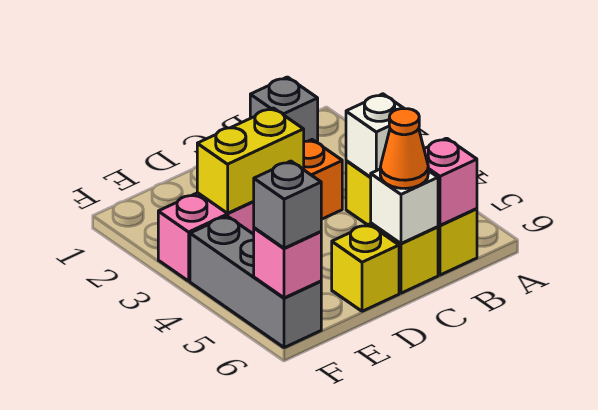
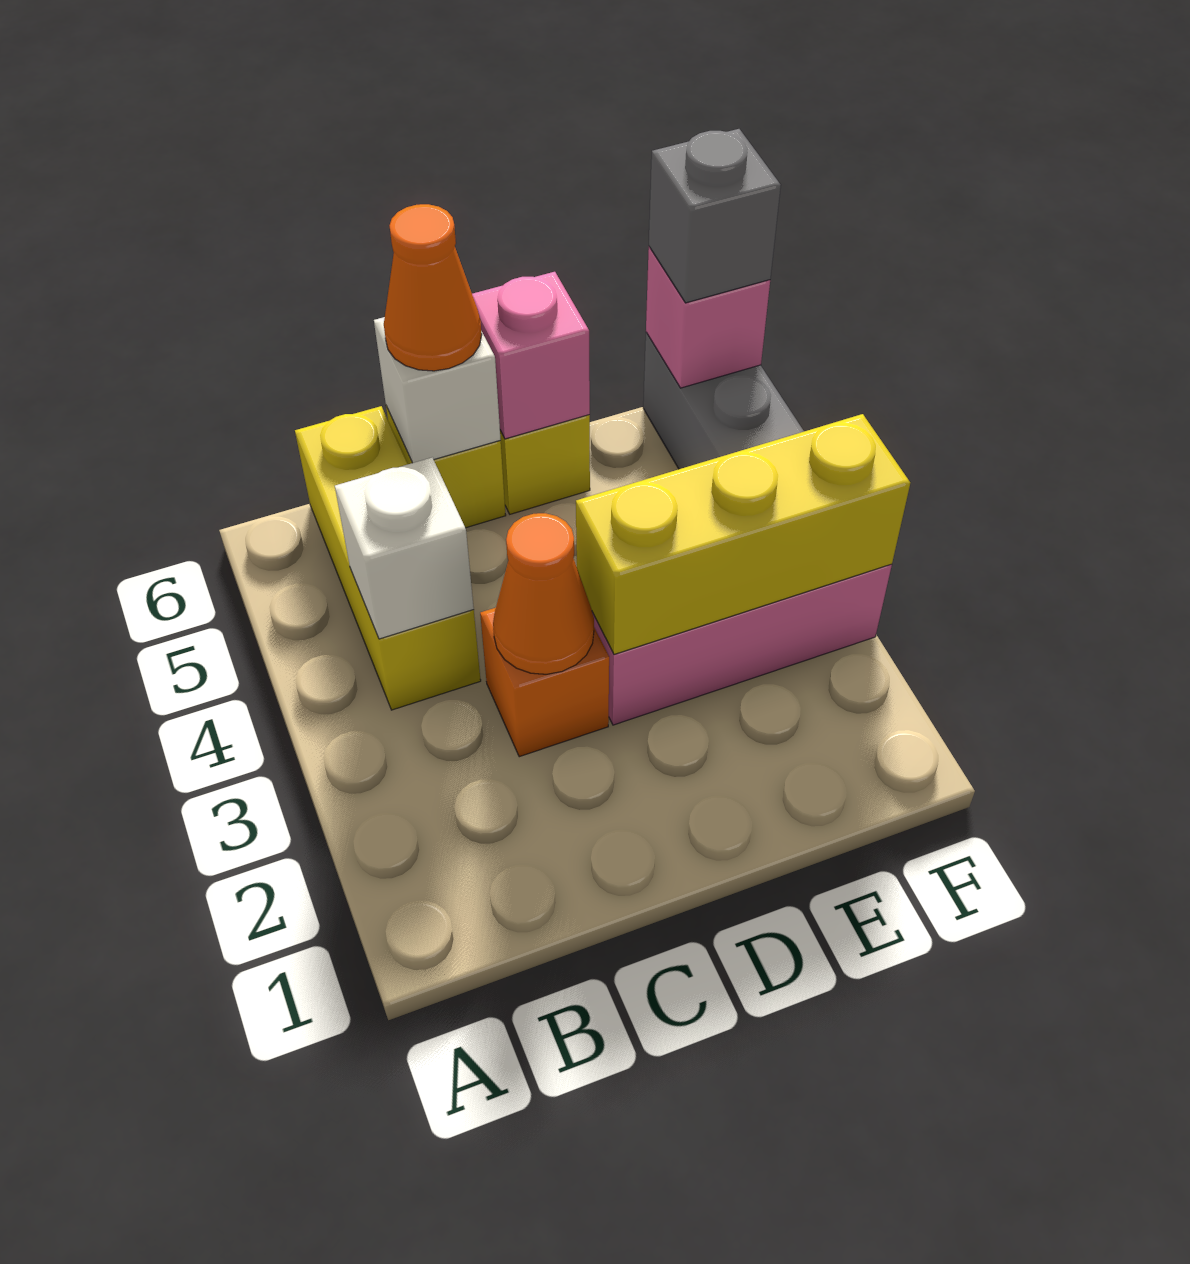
grey 1x1 brick [250,77,318,143] -> none
pink 1x1 brick [424,138,477,225] -> pink 1x1 brick moved to [472,272,590,439]
none -> orange 1x1 cone [493,513,594,674]
yellow 1x2 brick [197,108,304,213] -> yellow 1x3 brick [576,414,910,654]

